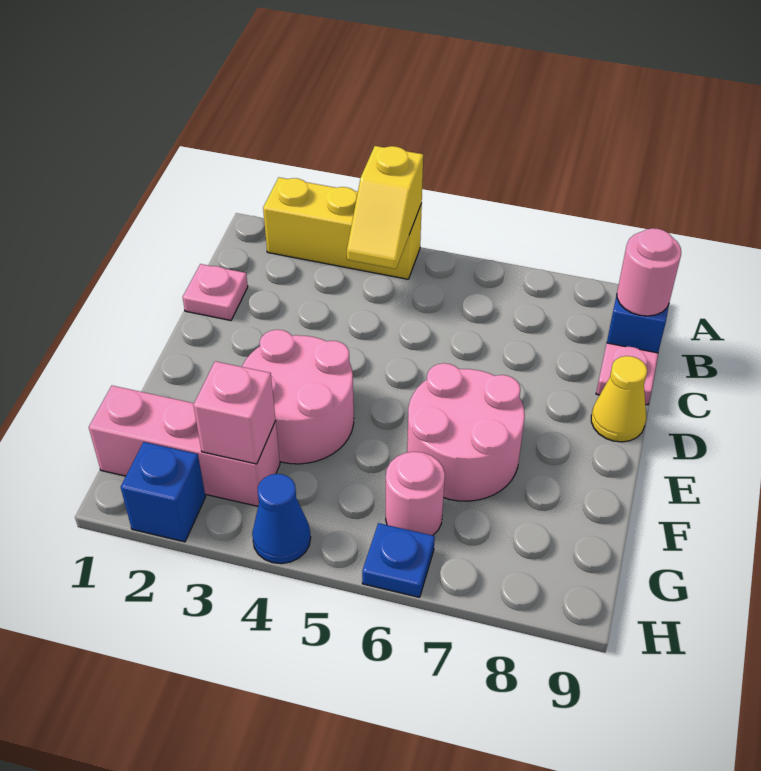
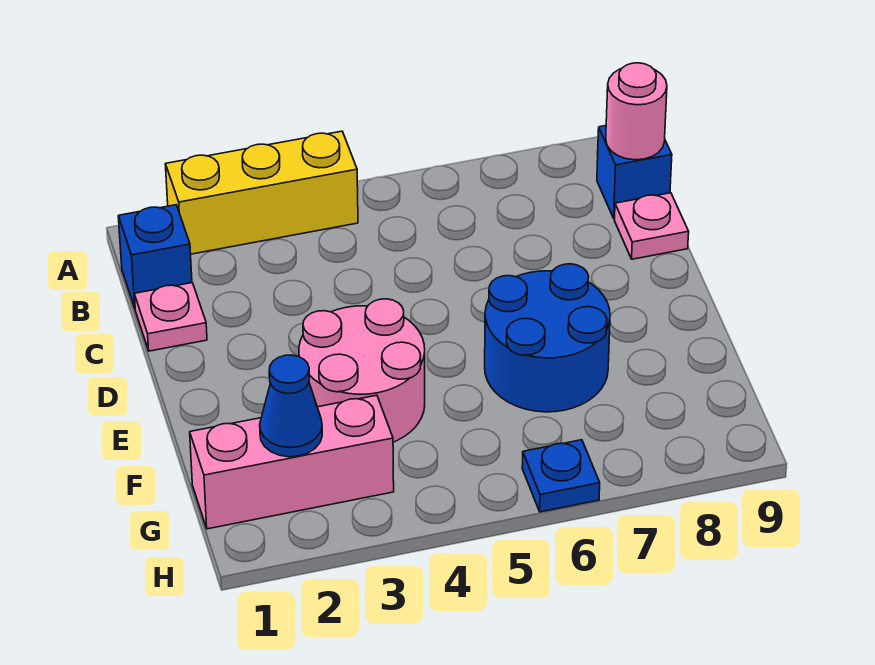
yellow 1x2 slope [347,146,423,269] -> none
yellow 1x1 cone [591,356,647,442] -> none
pink 2x2 round brick [407,363,525,501] -> blue 2x2 round brick [485,264,610,412]
pink 1x1 brick [193,361,276,464] -> none
pink 1x1 round brick [386,452,445,535] -> none
blue 1x1 brick [121,442,206,542] -> blue 1x1 brick moved to [118,205,192,308]
blue 1x1 cone [252,474,311,564] -> blue 1x1 cone moved to [260,355,322,457]

